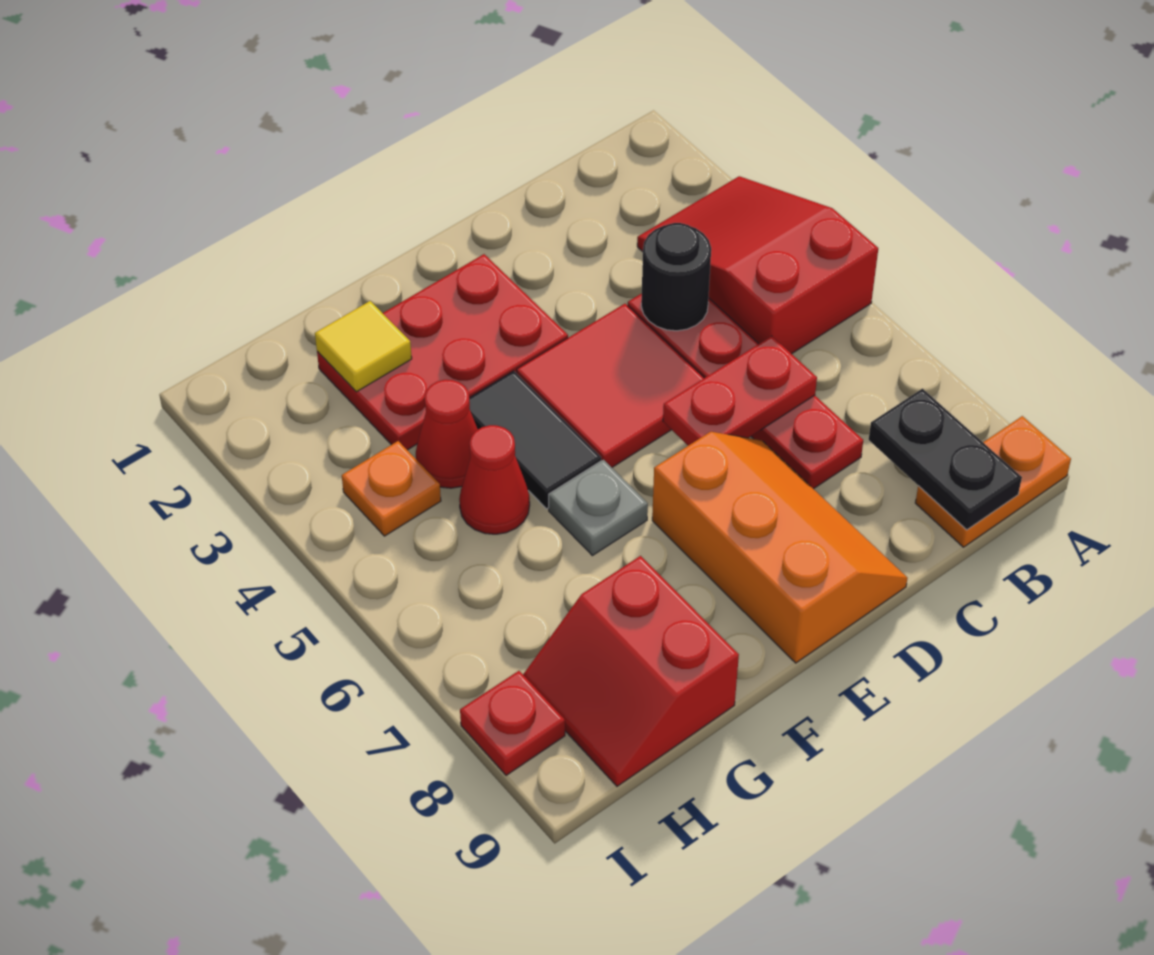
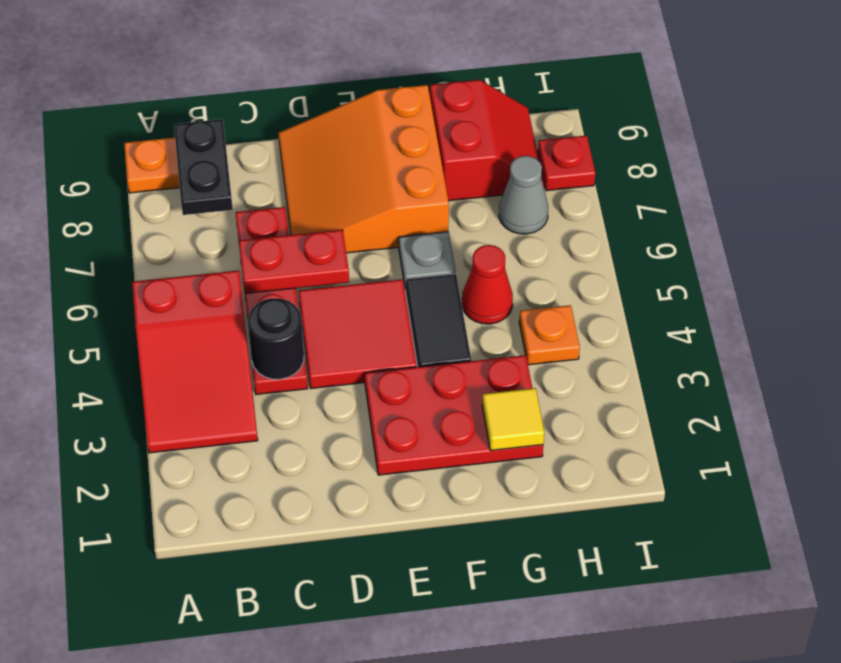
orange 2x3 slope [652,432,907,663] -> orange 3x3 slope [278,85,449,253]
red 1x1 cone [416,380,478,488] -> none
none -> grey 1x1 cone [499,156,548,234]

